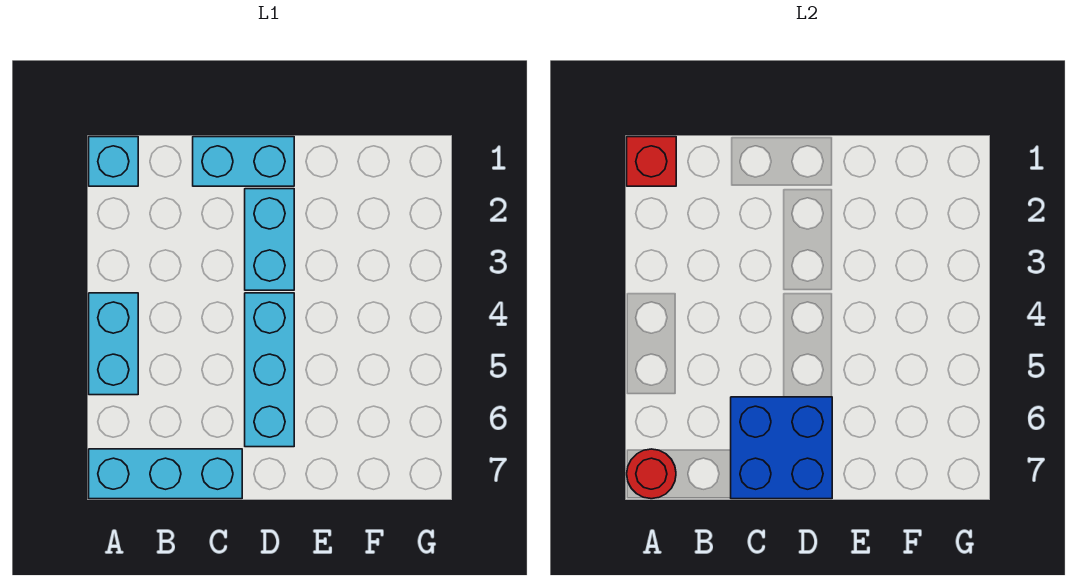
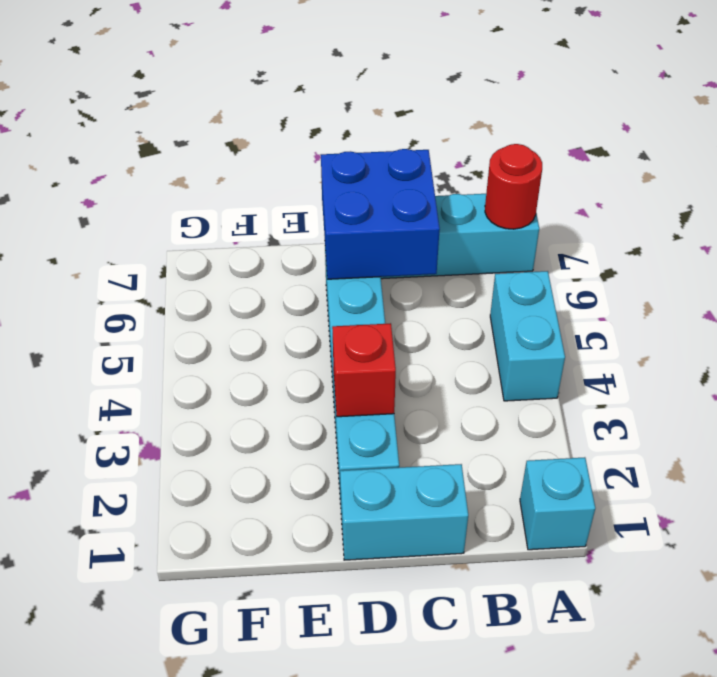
red 1x1 brick [627,137,676,186] -> red 1x1 brick moved to [332,323,396,417]

